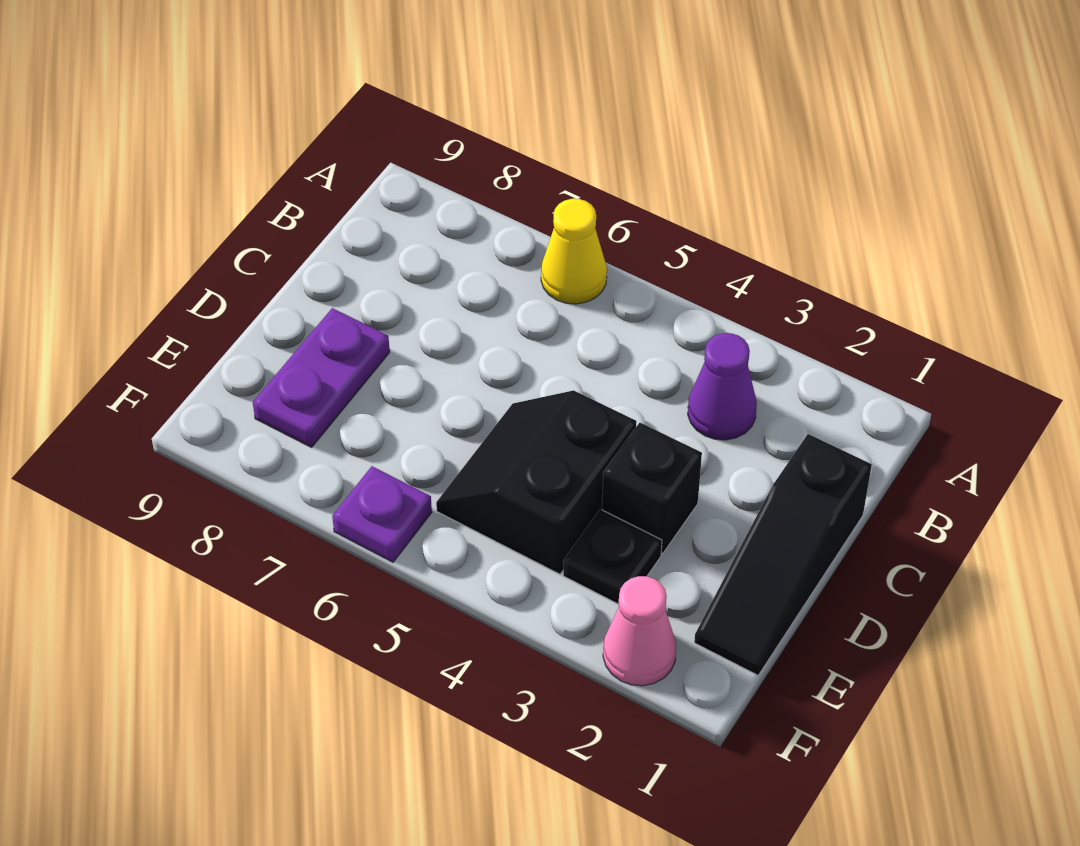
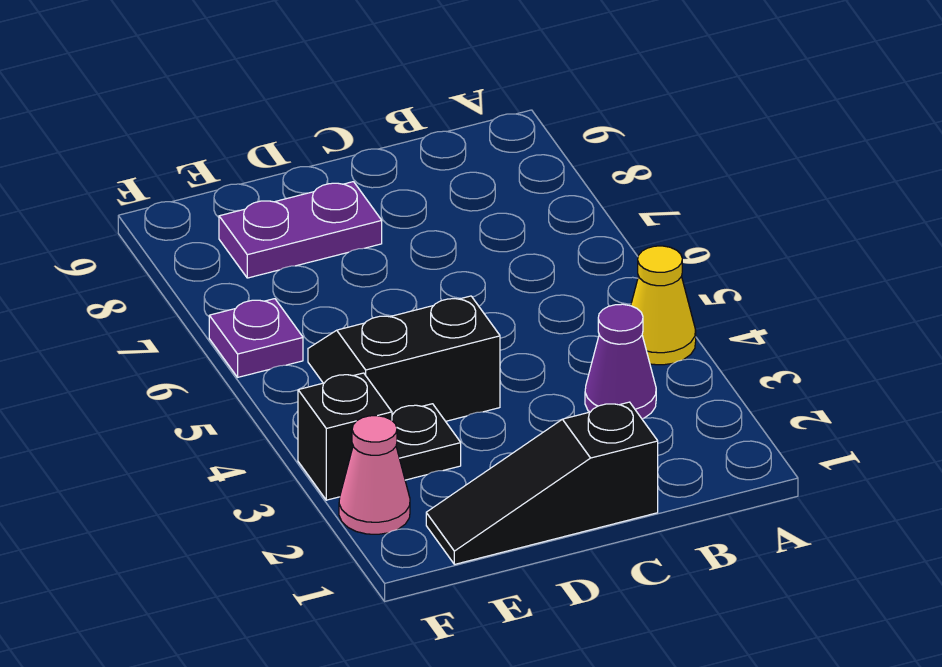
yellow 1x1 cone [541,199,607,304] -> yellow 1x1 cone moved to [631,246,696,365]
black 1x1 brick [602,423,702,554] -> black 1x1 brick moved to [298,373,392,500]

